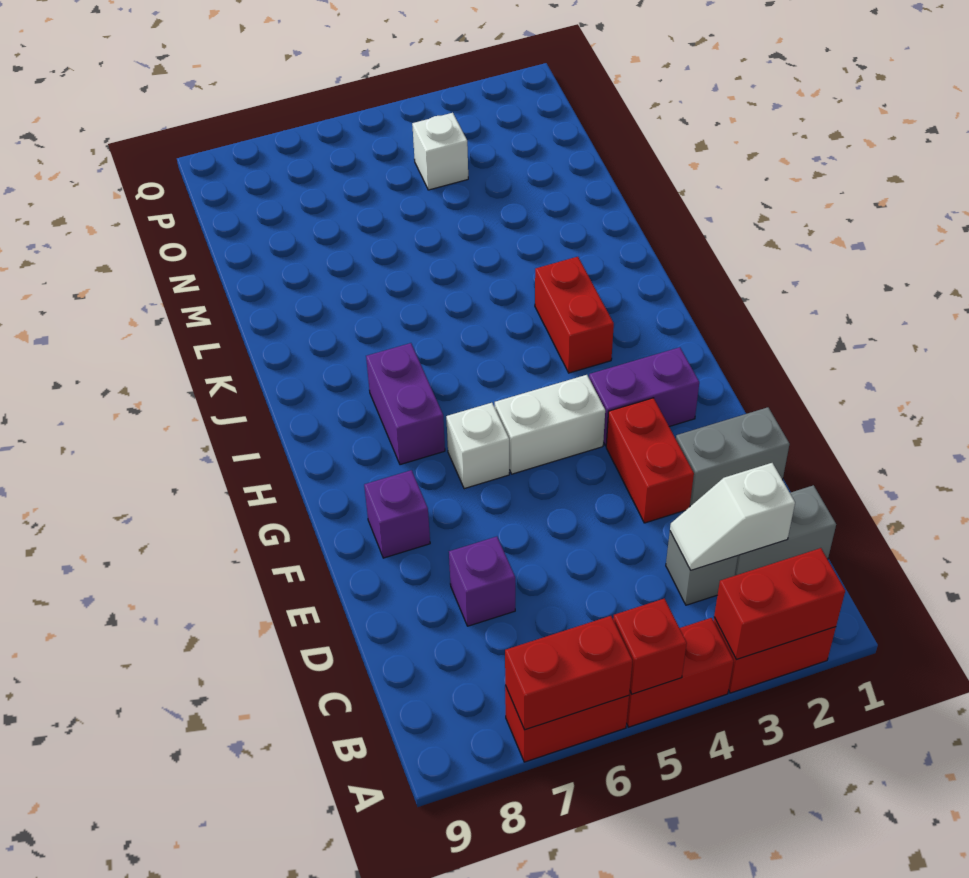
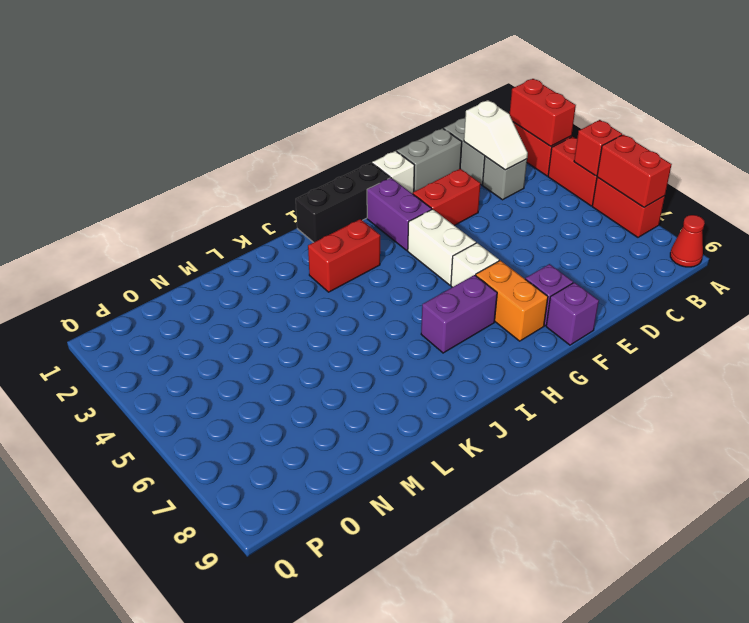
none -> red 1x1 cone [670,215,705,267]
purple 1x1 brick [449,537,515,626] -> purple 1x1 brick moved to [546,282,599,345]
grey 1x2 brick [676,407,789,506] -> grey 1x2 brick turned to [397,128,462,192]
none -> black 1x3 brick [296,163,390,242]
none -> orange 1x2 brick [476,260,548,341]
white 1x1 brick [412,113,468,190] -> white 1x1 brick moved to [372,151,414,194]

